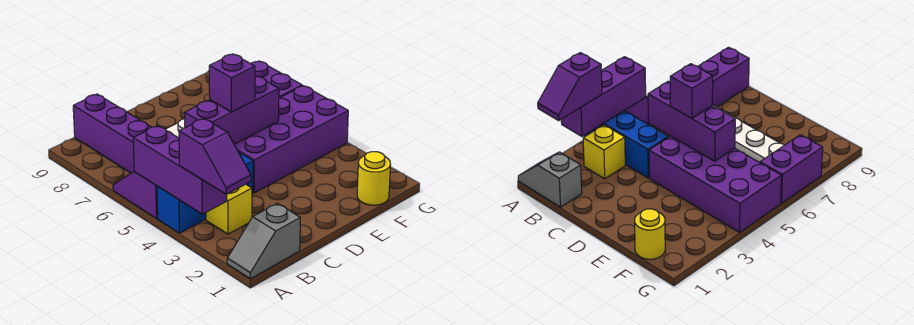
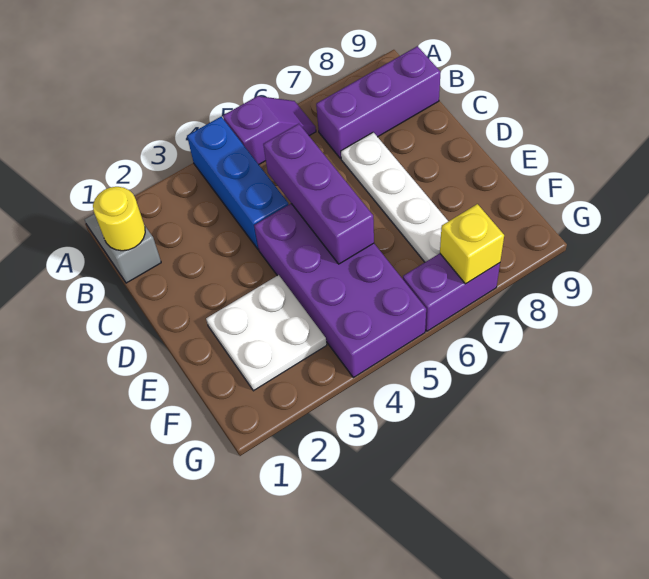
purple 1x2 slope [179,118,251,194] -> none
purple 1x3 brick [133,126,227,214] -> none
yellow 1x1 brick [206,184,252,234] -> yellow 1x1 brick moved to [440,204,504,284]
purple 1x1 brick [209,54,255,112] -> none
none -> white 2x2 plate [206,275,327,391]
yellow 1x1 round brick [357,152,391,205] -> yellow 1x1 round brick moved to [93,187,145,251]

